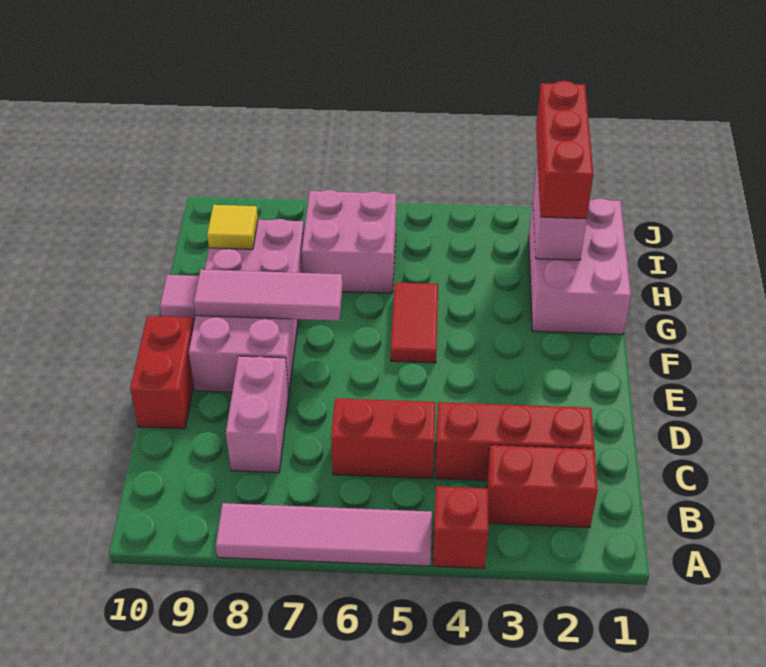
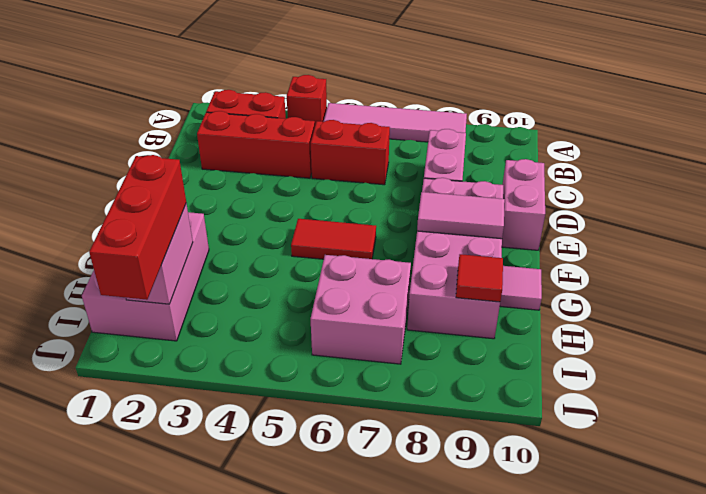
red 1x2 brick [130,316,194,429] -> pink 1x2 brick [502,159,545,250]
red 1x2 tile [391,282,438,363] -> red 1x2 tile turned to [291,219,376,259]
pink 1x3 tile [194,269,343,321] -> pink 1x2 tile [417,192,505,239]
yellow 1x1 tile [207,205,258,249] -> red 1x1 tile [456,254,503,302]

